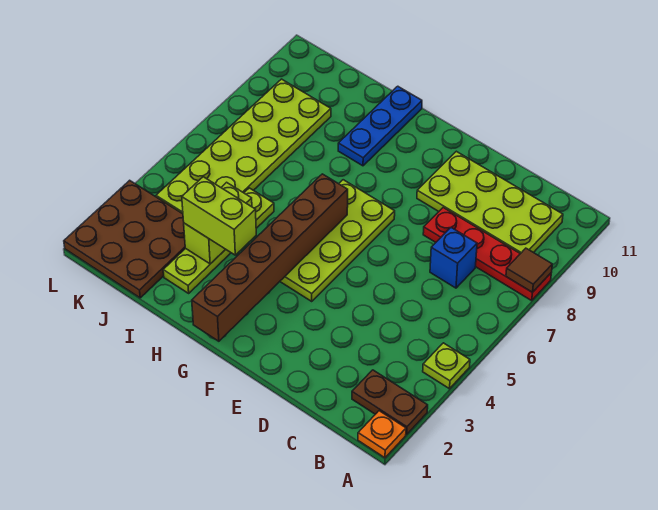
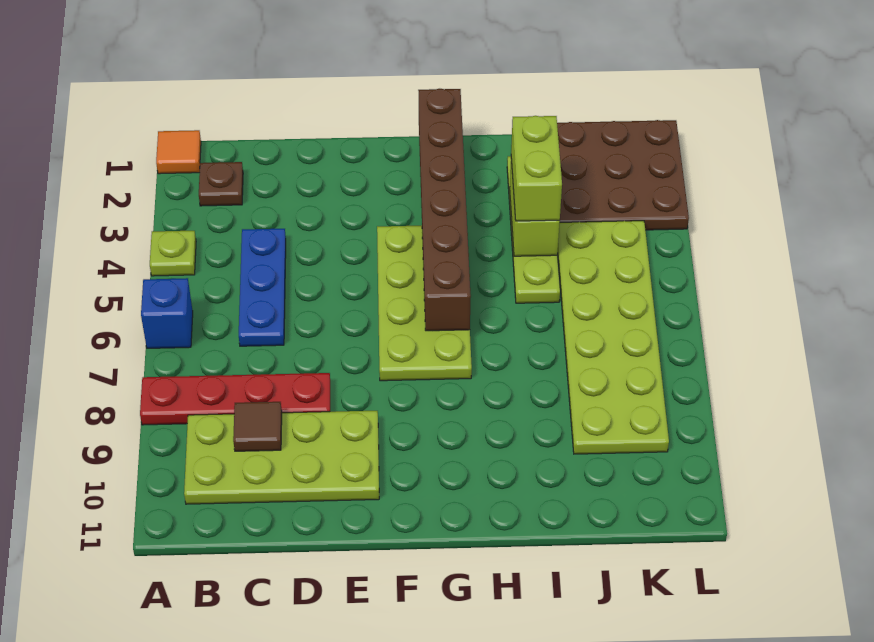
orange 1x1 plate [358,411,406,458] -> orange 1x1 tile [156,130,201,174]
brown 1x2 plate [352,370,428,434] -> brown 1x1 plate [199,162,243,206]
brown 1x1 tile [506,248,552,292] -> brown 1x1 tile moved to [233,402,282,451]
blue 1x1 brick [430,228,477,288] -> blue 1x1 brick moved to [141,278,193,348]
lime 1x2 brick [182,177,256,255] -> lime 1x2 brick turned to [511,116,562,221]
blue 1x3 plate [338,86,422,166] -> blue 1x3 plate moved to [239,229,286,346]

